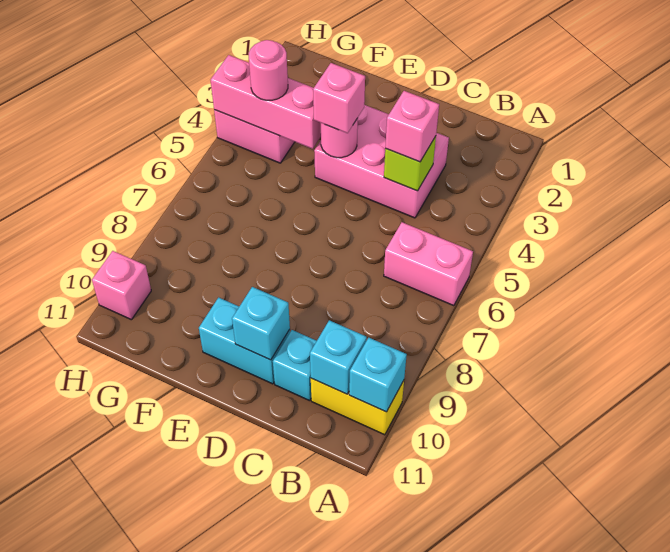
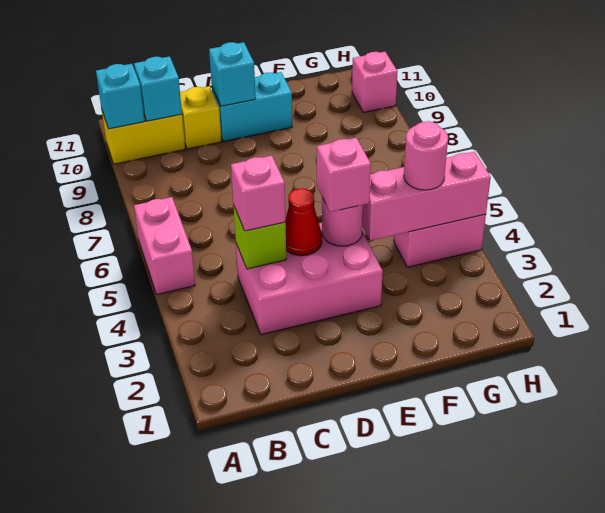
pink 1x2 brick [384,222,473,306] -> pink 1x2 brick turned to [134,197,195,294]
cyan 1x1 brick [273,330,317,401] -> yellow 1x1 brick [180,86,221,149]
none -> red 1x1 cone [285,188,322,256]

